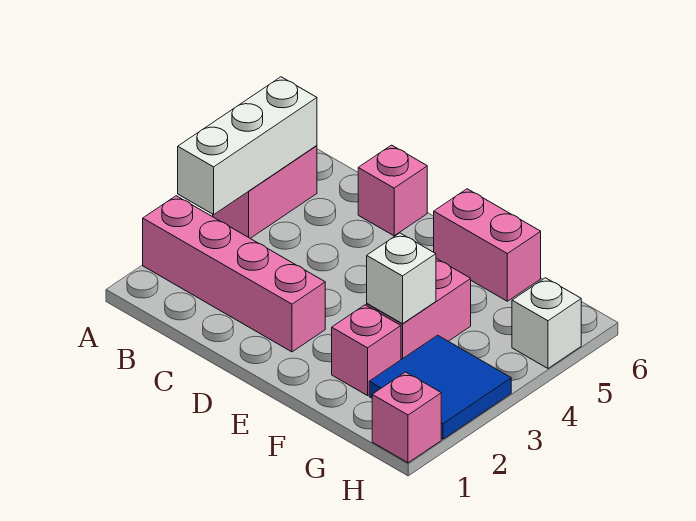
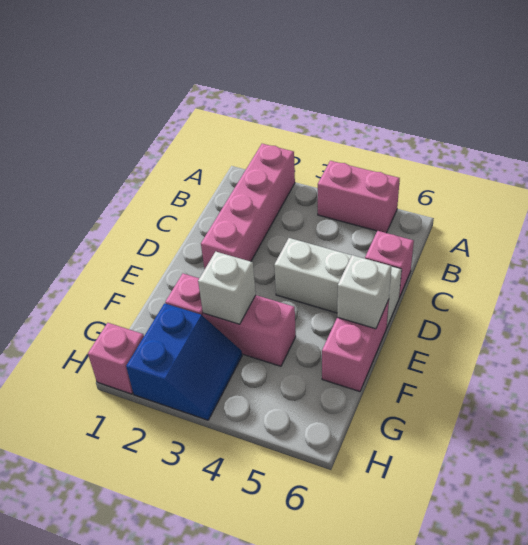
white 1x3 brick [178,77,317,215] -> white 1x3 brick moved to [274,238,402,327]
blue 2x2 tile [369,335,511,439] -> blue 2x2 slope [126,303,242,420]
white 1x1 brick [512,278,581,368] -> white 1x1 brick moved to [337,255,392,329]

